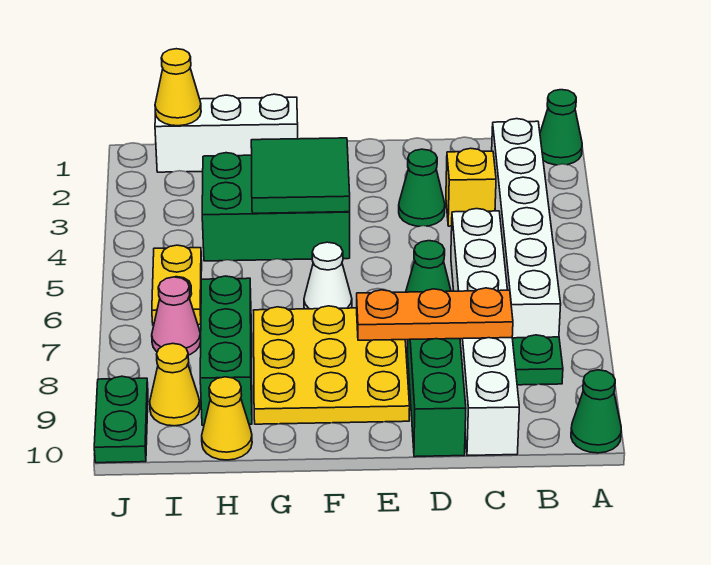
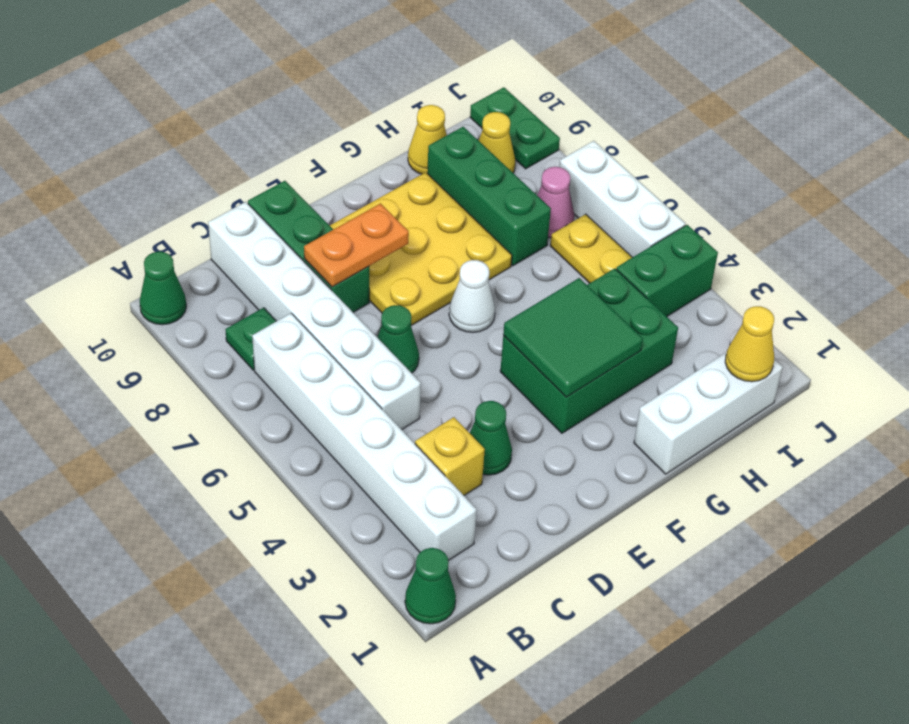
orange 1x3 plate [357,288,513,340] -> orange 1x2 plate [304,204,409,287]
none -> green 1x2 brick [616,225,718,316]
none -> white 1x3 brick [559,141,686,257]

